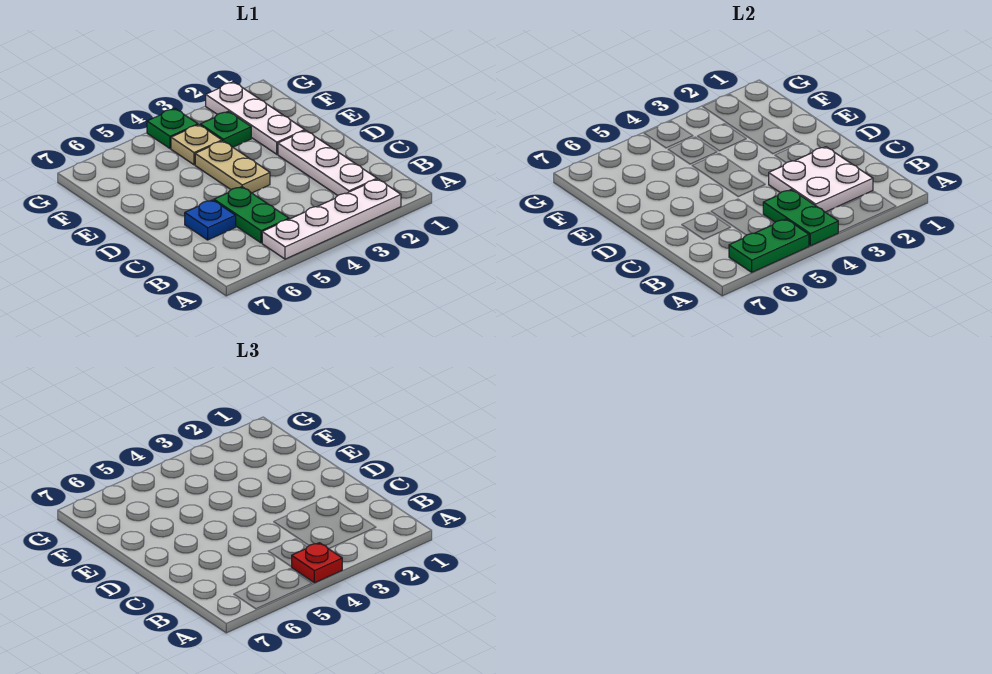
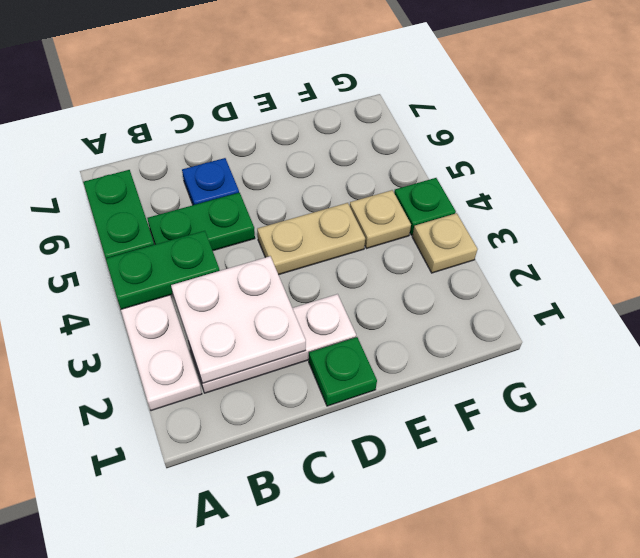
red 1x1 plate [292,543,342,583] -> none
white 1x3 plate [206,82,305,154] -> none
green 1x1 plate [200,111,251,147] -> green 1x1 plate moved to [309,337,377,406]
none -> tan 1x1 plate [412,213,478,273]

